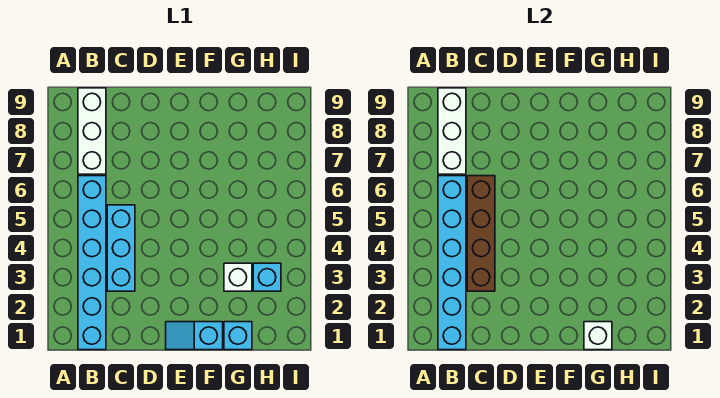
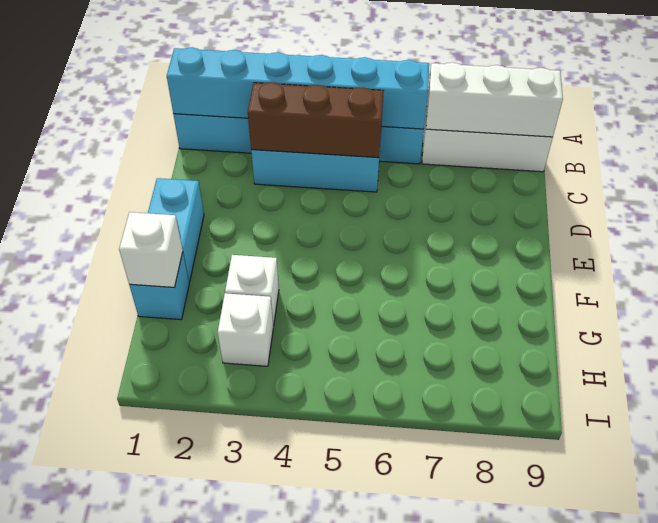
brown 1x4 brick [467,176,495,291] -> brown 1x3 brick [248,82,384,158]
cyan 1x2 slope [166,322,223,350] -> cyan 1x2 brick [148,178,204,282]
cyan 1x1 brick [253,263,281,291] -> white 1x1 brick [218,293,273,366]

